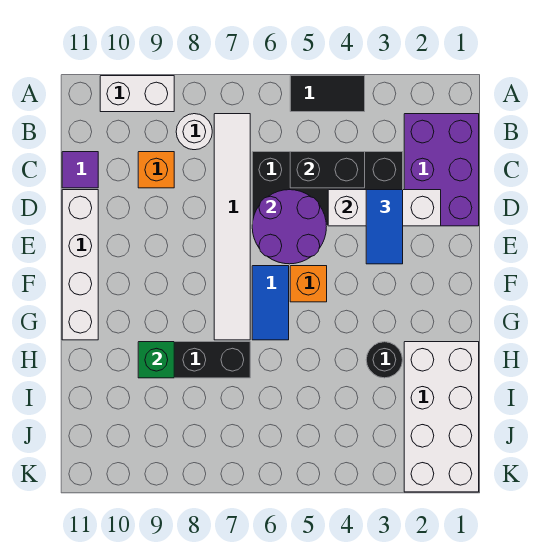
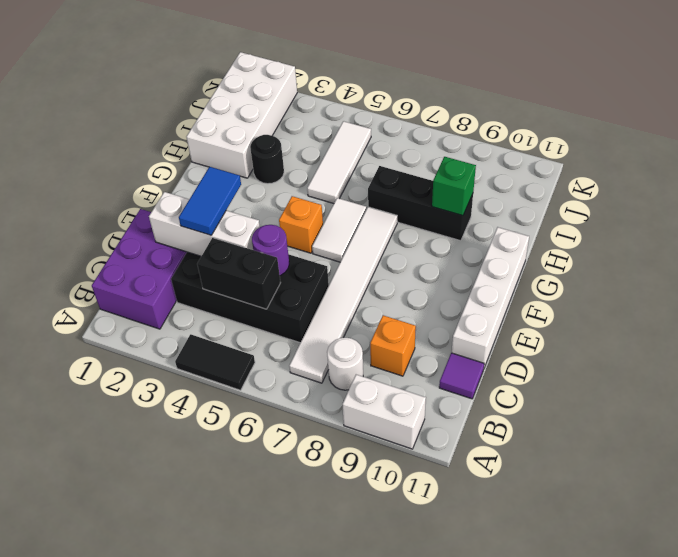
purple 2x2 round brick [252,190,327,264] -> purple 1x1 round brick [252,225,289,276]
blue 1x2 tile [252,266,289,340] -> white 1x2 tile [312,198,366,262]
none -> white 1x3 tile [307,121,371,204]

